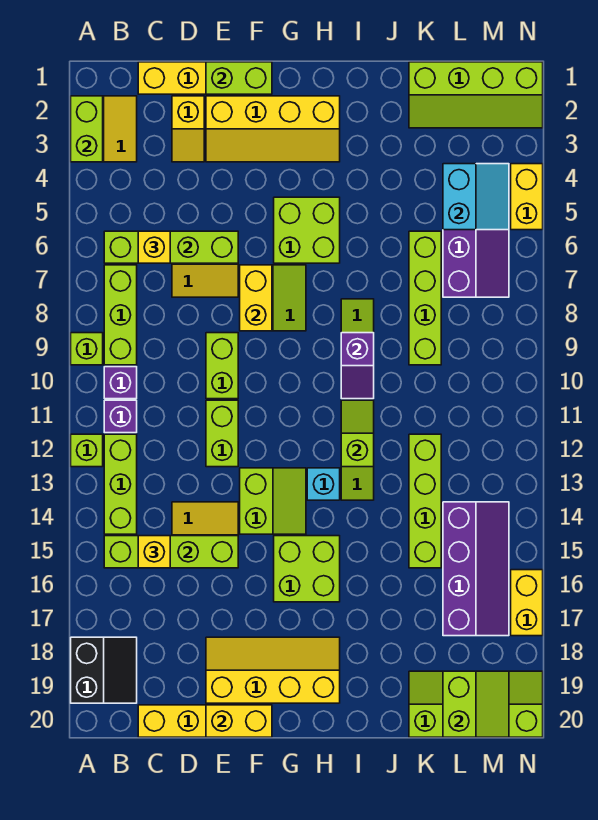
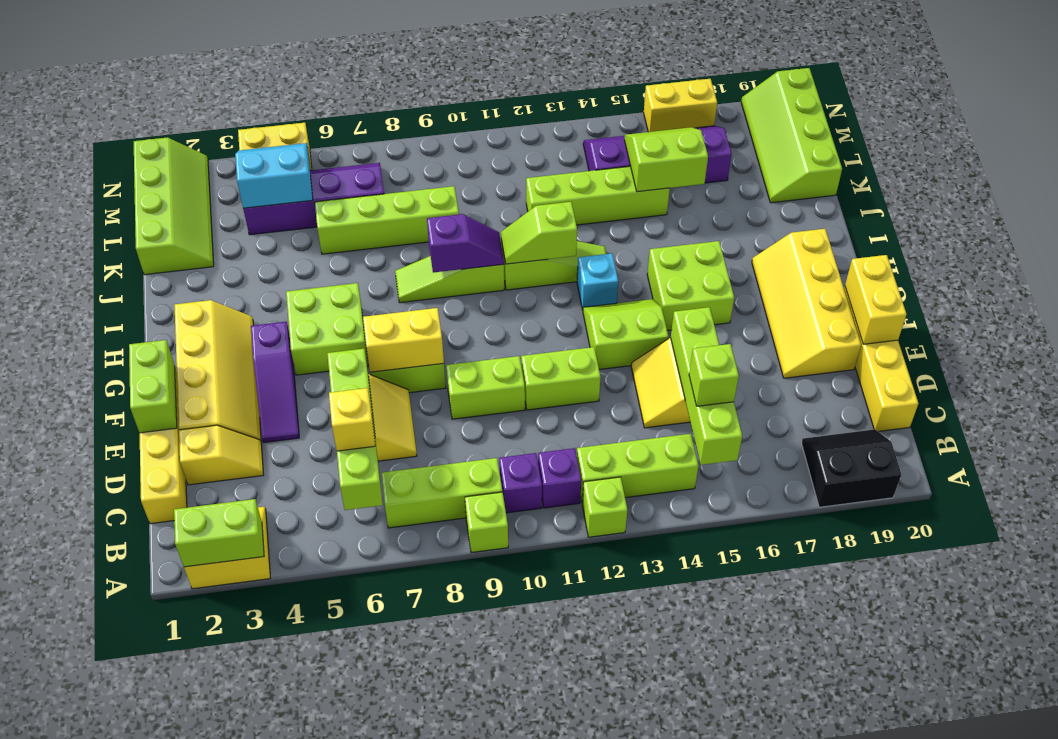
yellow 1x1 brick [138,536,170,568] -> lime 1x1 brick [689,344,739,406]
none -> purple 1x3 slope [251,322,299,443]
lime 2x2 slope [443,671,509,737] -> lime 2x2 slope moved to [624,127,708,192]

